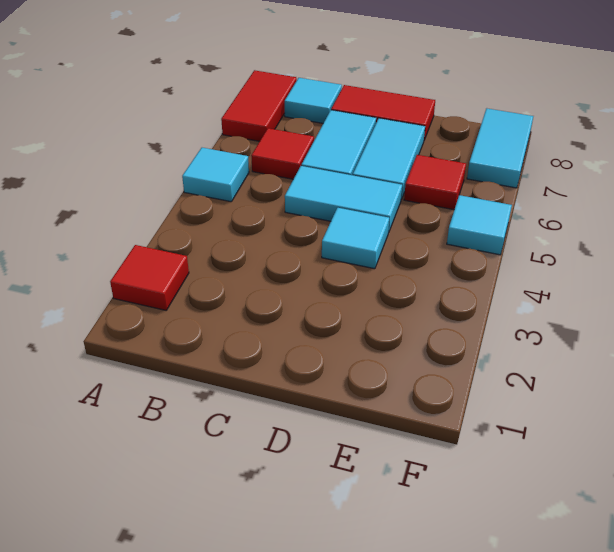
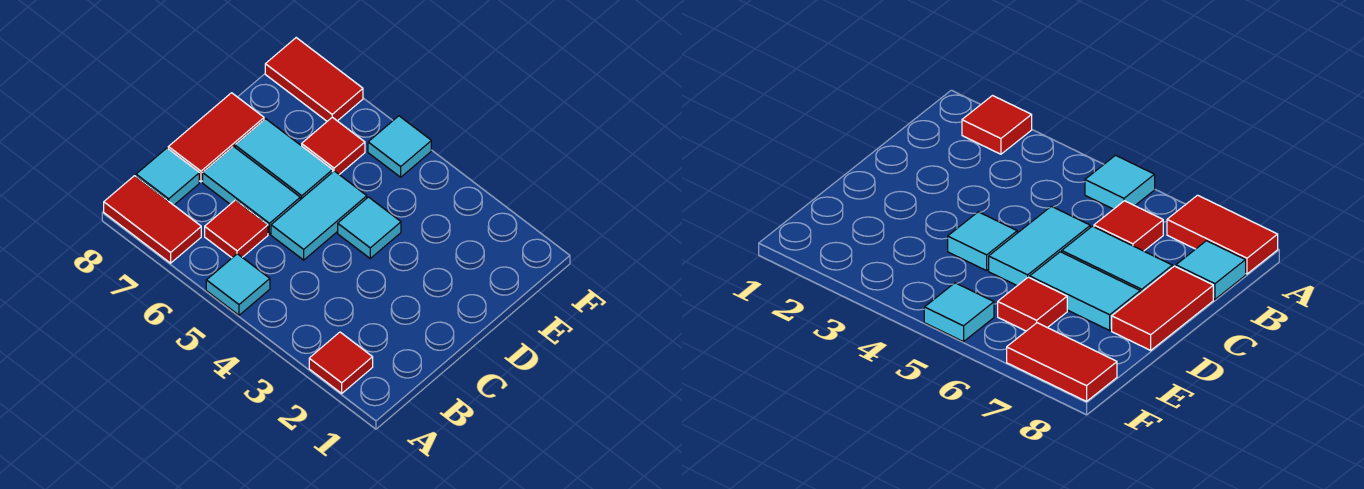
cyan 1x2 tile [467,108,533,188] -> red 1x2 tile [265,38,363,121]

